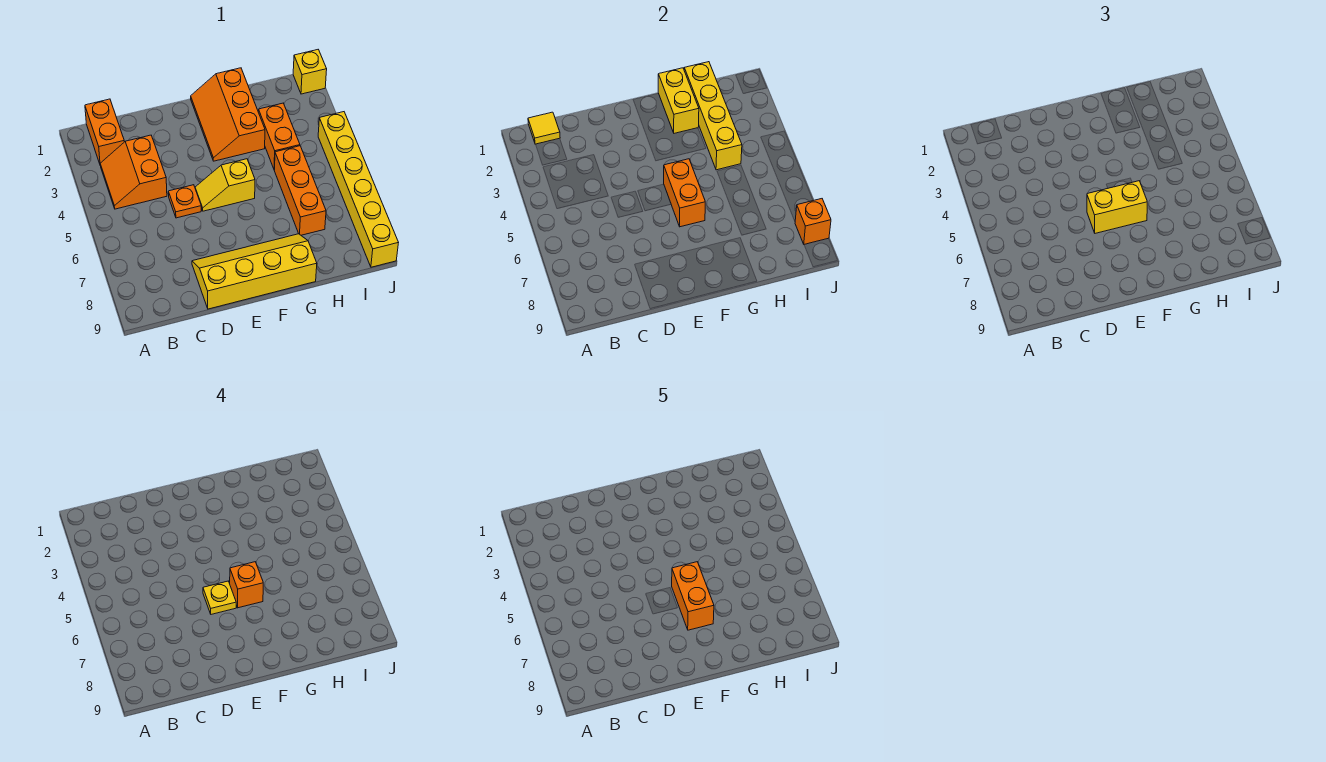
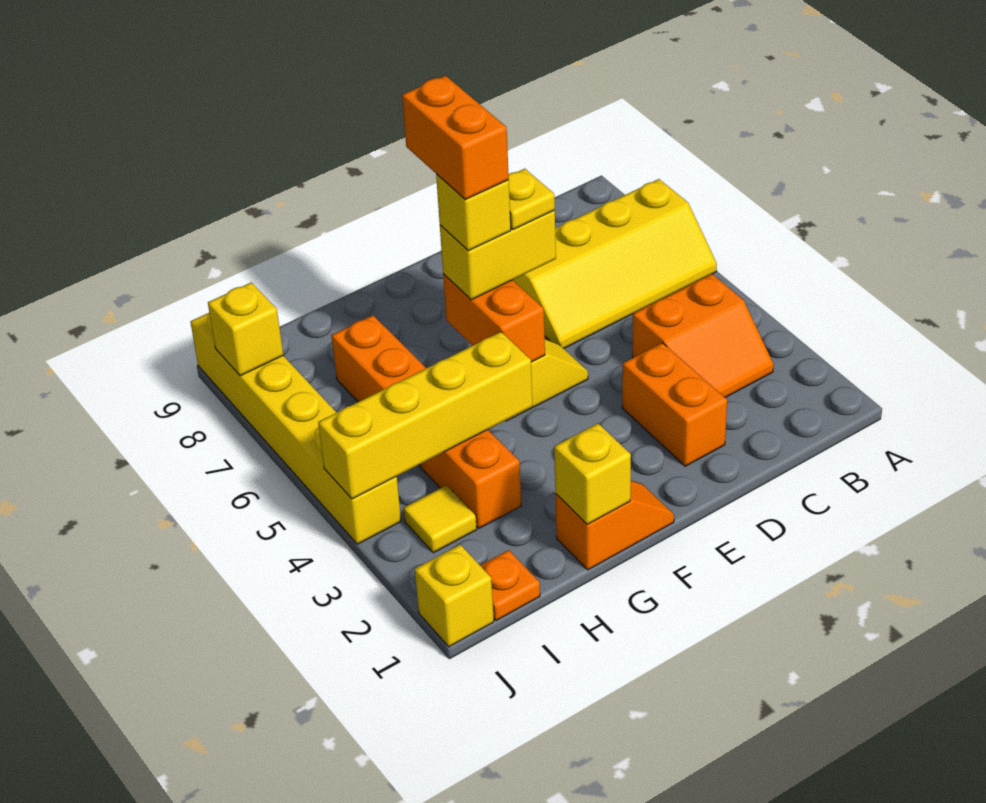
orange 1x2 brick [85,99,124,164] -> orange 1x2 brick moved to [622,343,727,466]
yellow 1x1 tile [528,112,560,144] -> yellow 1x1 tile moved to [403,485,477,553]
orange 2x2 slope [100,135,167,209] -> orange 2x2 slope turned to [632,274,773,397]
orange 1x1 plate [168,185,201,218] -> orange 1x1 plate moved to [480,550,540,621]
yellow 2x4 slope [192,234,317,309] -> yellow 2x4 slope moved to [513,179,717,348]
orange 2x3 slope [191,68,265,161] -> orange 1x2 slope [555,481,674,570]
orange 1x1 brick [230,562,263,608] -> yellow 1x1 brick [436,174,511,251]
yellow 1x2 brick [658,68,699,133] -> yellow 1x1 brick [554,424,631,525]
yellow 1x4 brick [684,62,742,170] -> yellow 1x4 brick turned to [318,332,533,499]
orange 1x1 brick [795,199,831,244] -> yellow 1x1 brick [208,282,283,376]

